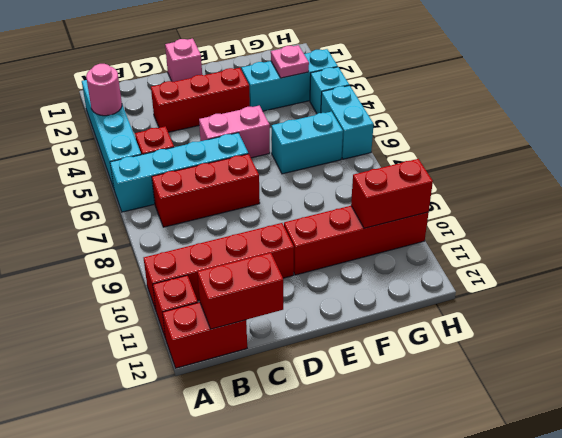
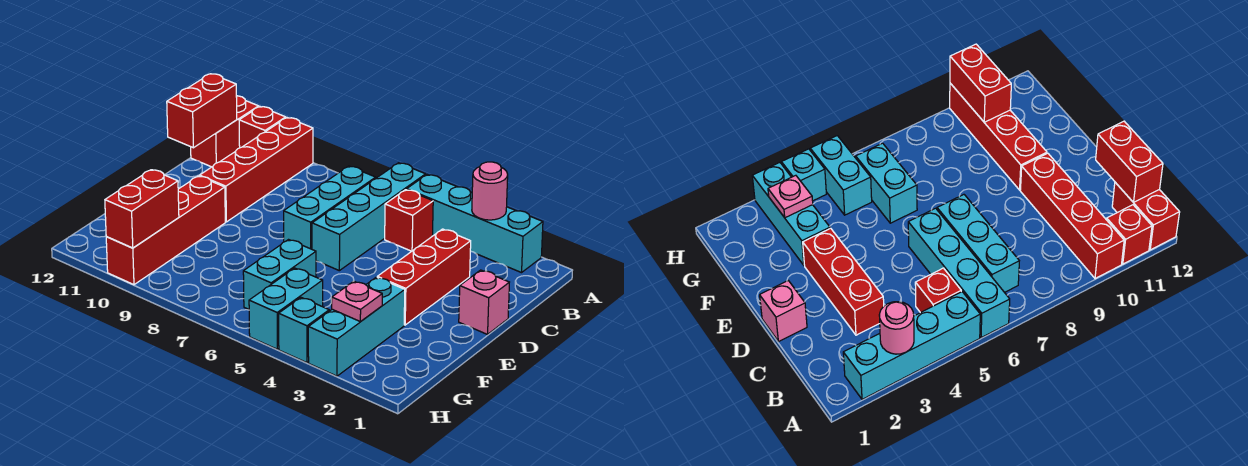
red 1x3 brick [152,154,260,227] -> cyan 1x3 brick [284,166,376,249]
pink 1x2 brick [199,106,270,158] -> none
cyan 1x2 brick [321,85,374,159] -> cyan 1x2 brick turned to [249,268,323,349]

